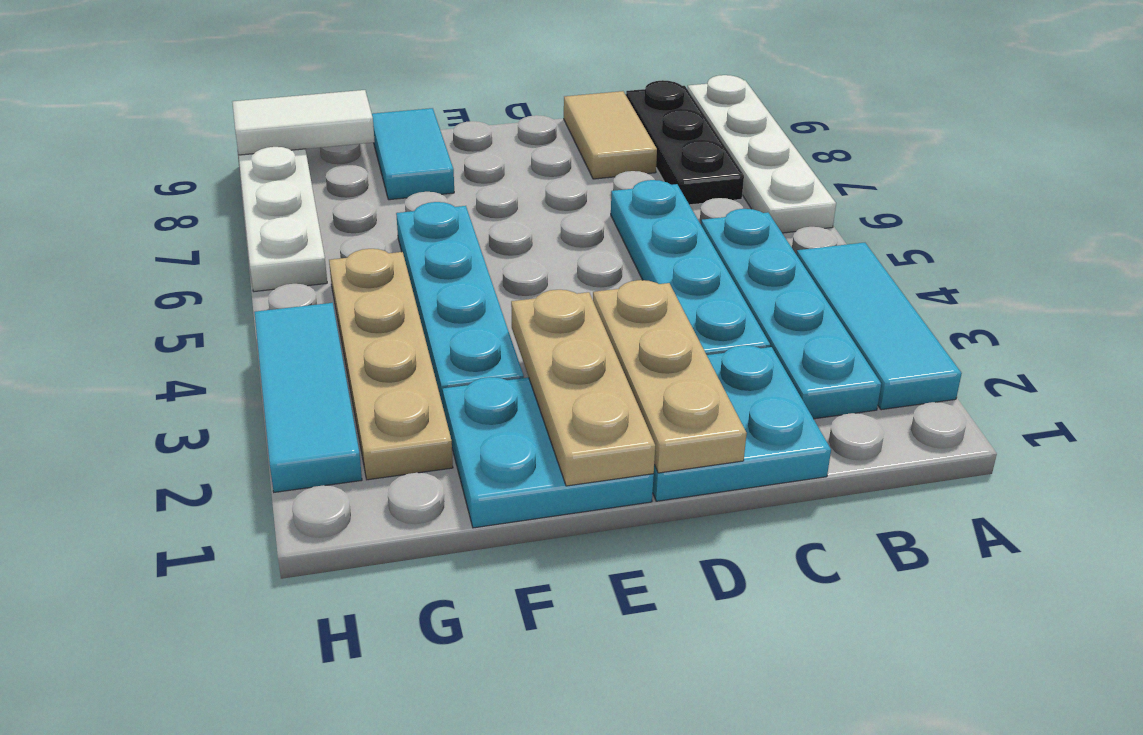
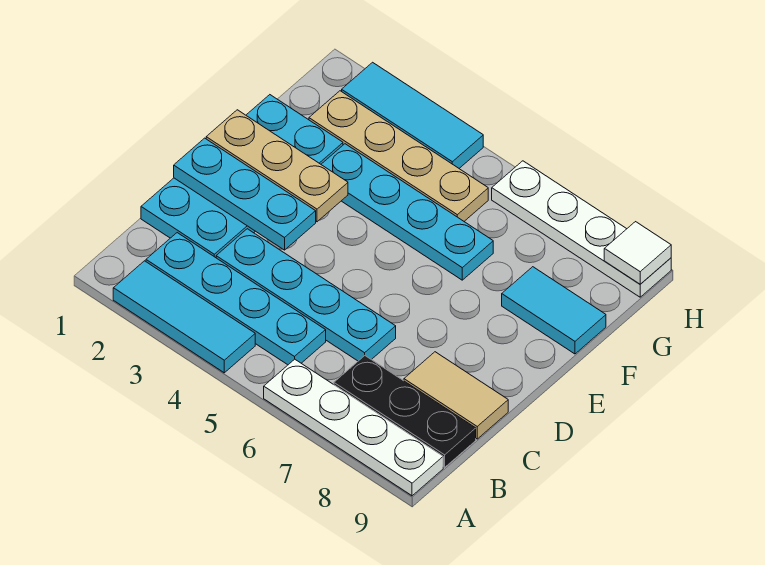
tan 1x3 plate [593,280,747,473] -> cyan 1x3 plate [174,138,316,250]
white 1x2 tile [232,90,375,155] -> white 1x1 tile [604,222,671,284]

